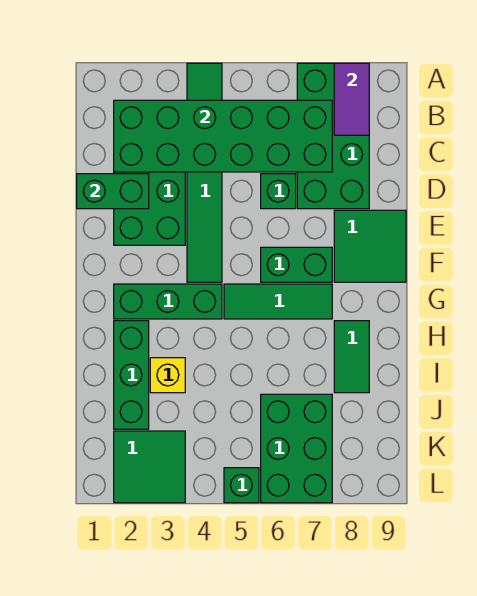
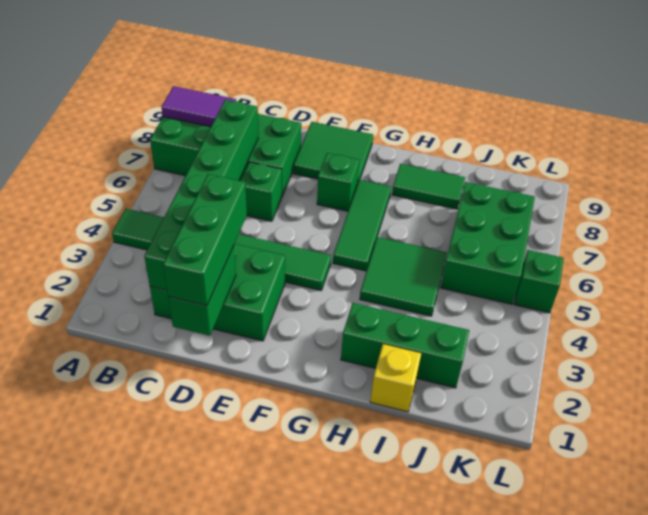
green 2x6 brick [114,100,332,172] -> green 1x6 brick [144,100,258,290]
green 1x2 brick [261,247,332,282] -> green 1x1 brick [317,153,359,211]
green 1x3 brick [114,284,222,319] -> green 1x3 brick moved to [163,174,247,306]
yellow 1x1 brick [150,358,185,393] -> yellow 1x1 brick moved to [370,344,421,412]
green 2x3 brick [261,394,332,503] -> green 2x3 brick turned to [441,182,535,304]
green 2x2 tile [114,431,185,503] -> green 2x2 tile moved to [360,237,447,316]

